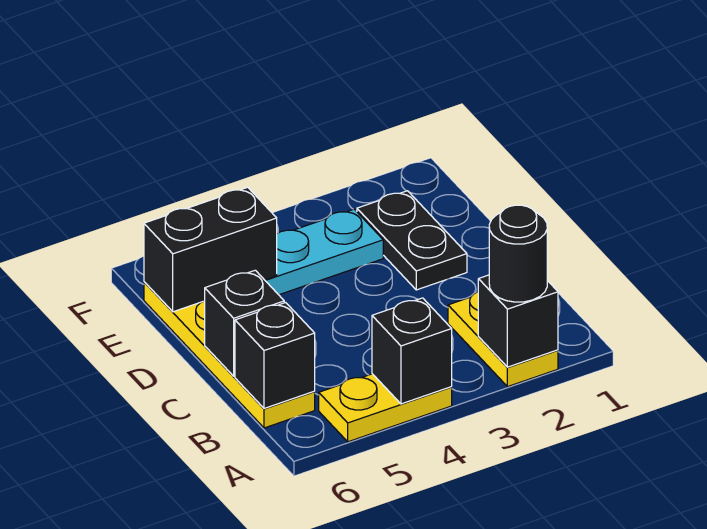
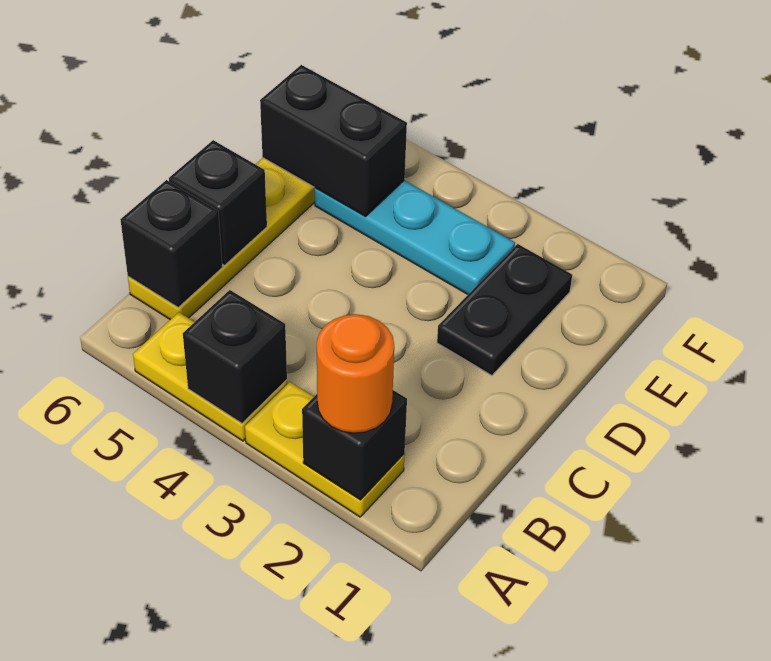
yellow 1x2 plate [448,292,558,387] -> yellow 1x2 plate turned to [245,382,405,517]
black 1x1 round brick [489,205,547,302] -> orange 1x1 round brick [317,314,394,433]

